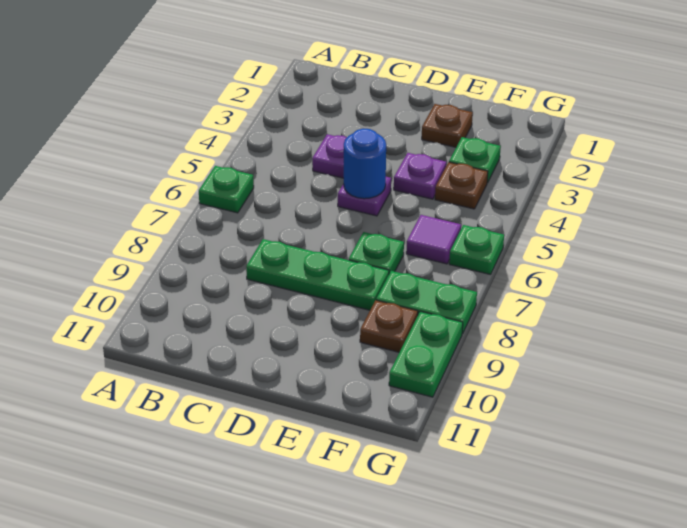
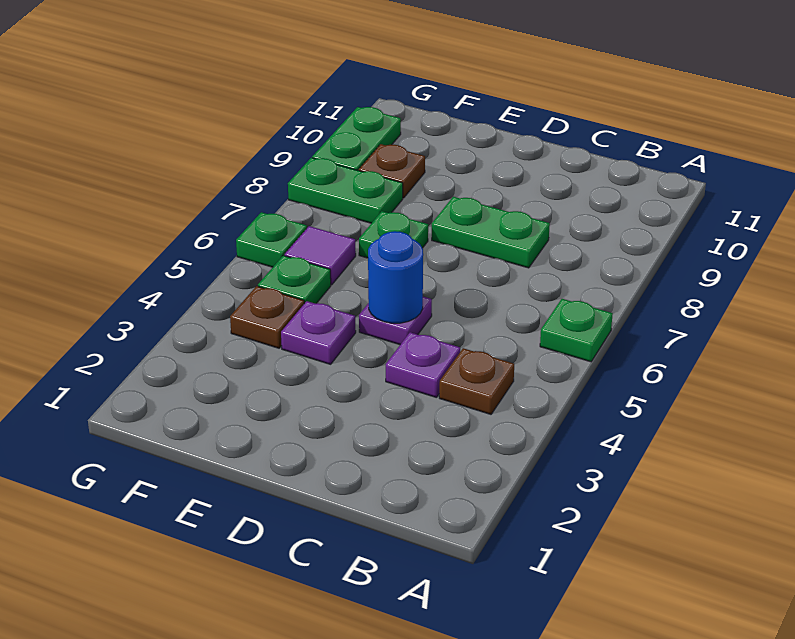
green 1x3 plate [246,239,389,310] -> green 1x2 plate [432,197,550,268]
brown 1x1 plate [422,104,473,147] -> brown 1x1 plate moved to [439,348,514,414]
green 1x1 plate [449,137,501,183] -> green 1x1 plate moved to [258,255,331,304]

